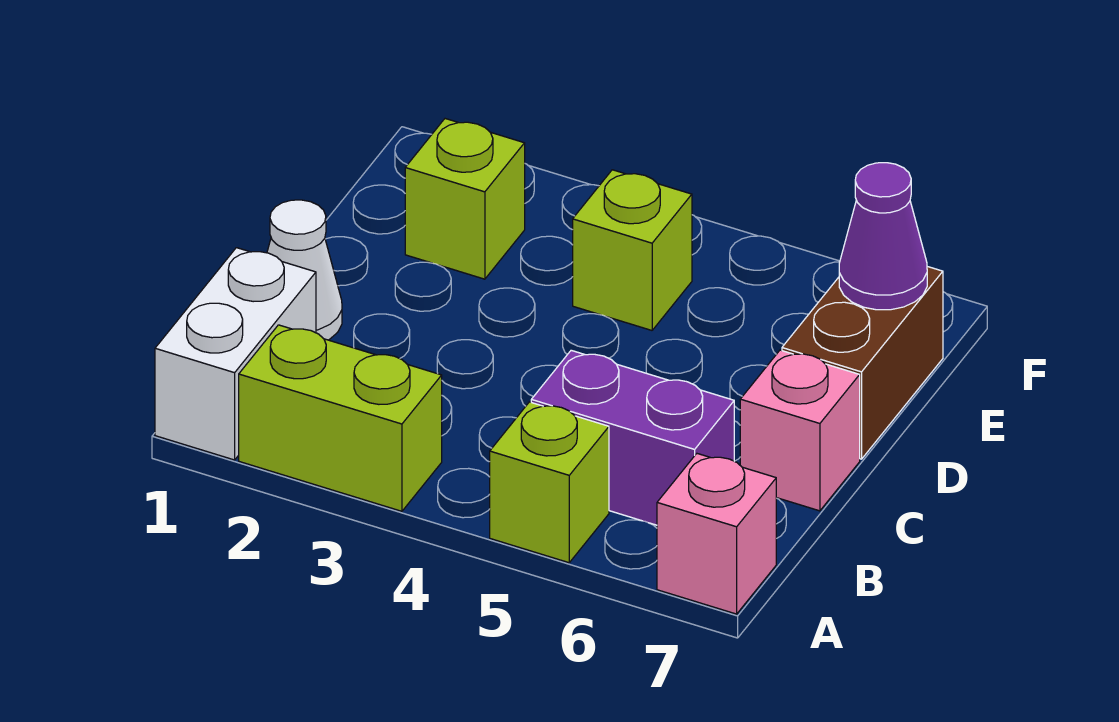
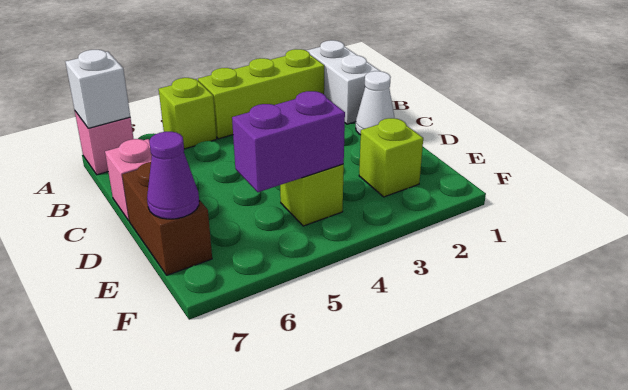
lime 1x2 brick [239,325,442,511] -> lime 1x3 brick [198,49,324,139]
none -> white 1x1 brick [66,50,130,128]
purple 1x2 brick [531,350,734,525] -> purple 1x2 brick moved to [232,91,345,192]

